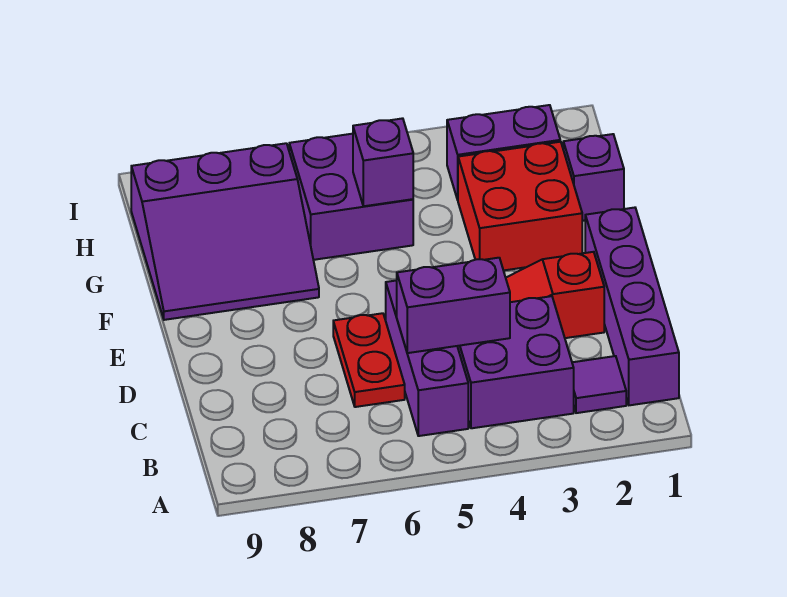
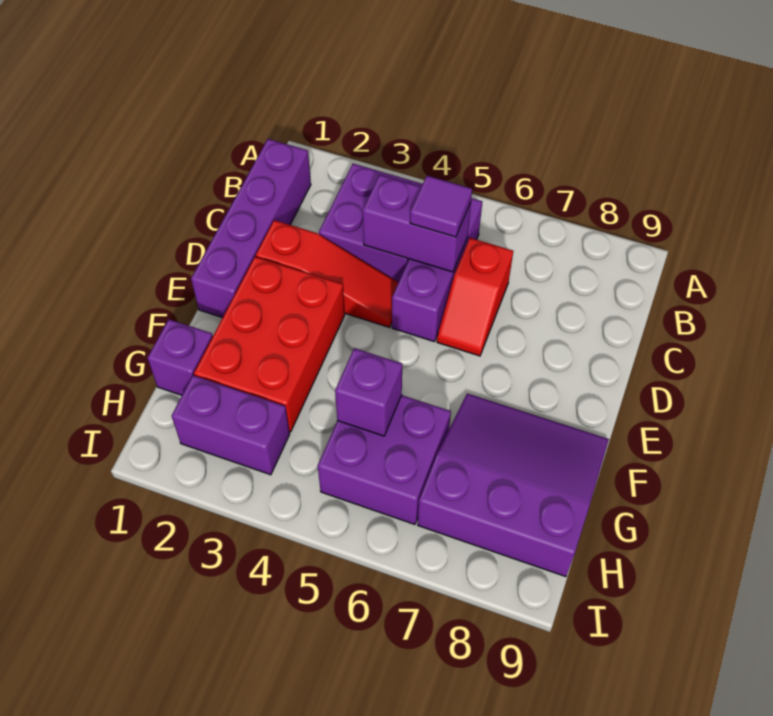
purple 1x1 tile [572,356,626,413] -> purple 1x1 tile moved to [410,176,472,237]
red 1x2 plate [333,313,405,407] -> red 1x2 slope [437,238,513,356]
red 2x2 brick [458,142,582,270] -> red 2x3 brick [194,257,345,432]

